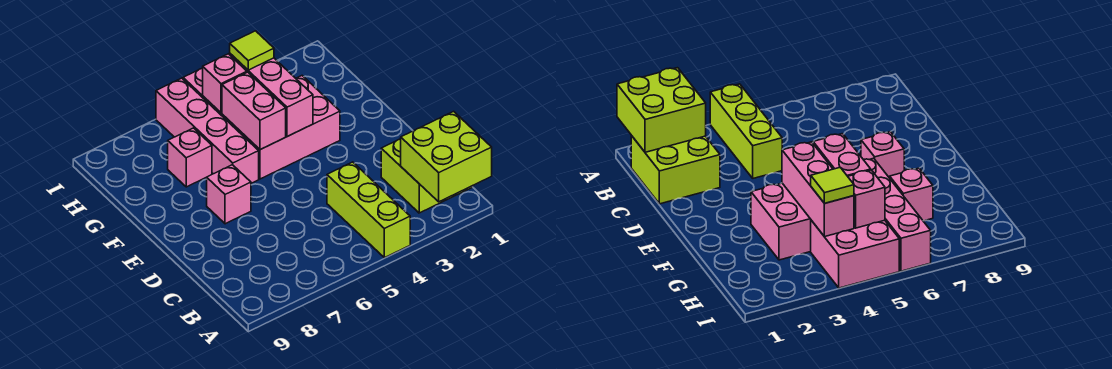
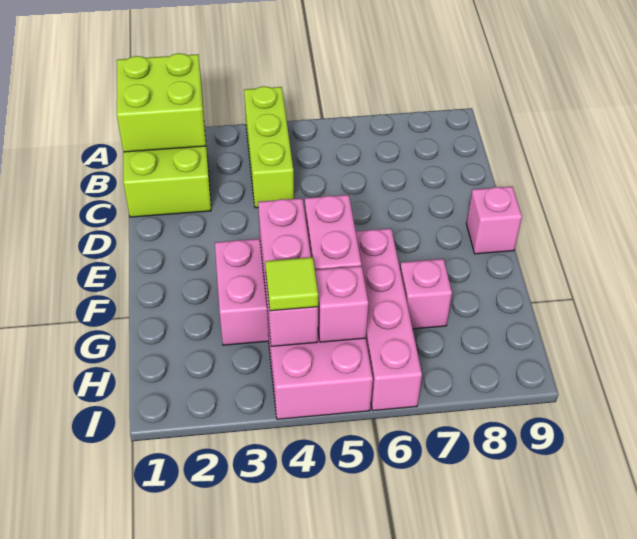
pink 1x1 brick [207,165,251,224] -> pink 1x1 brick moved to [466,186,522,254]

